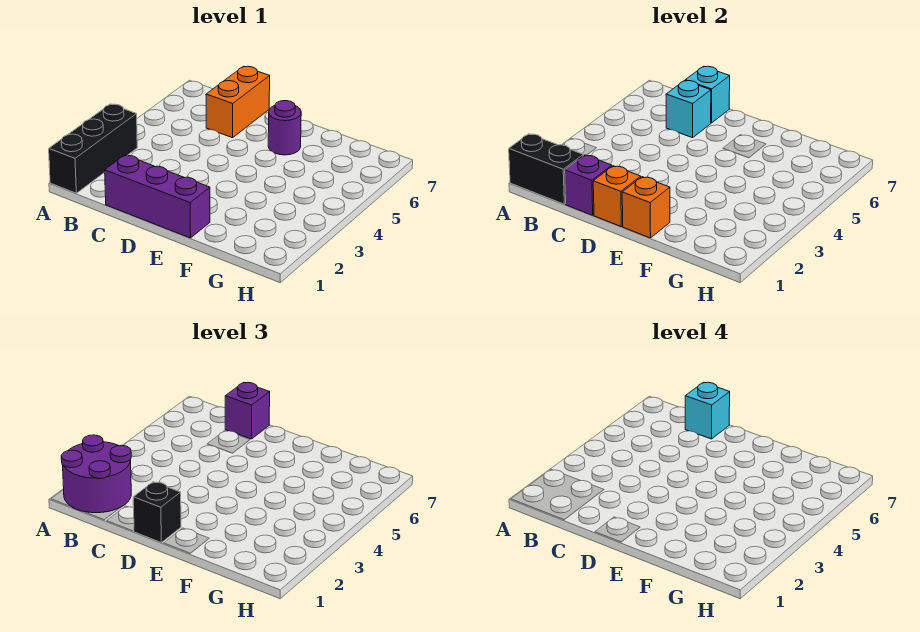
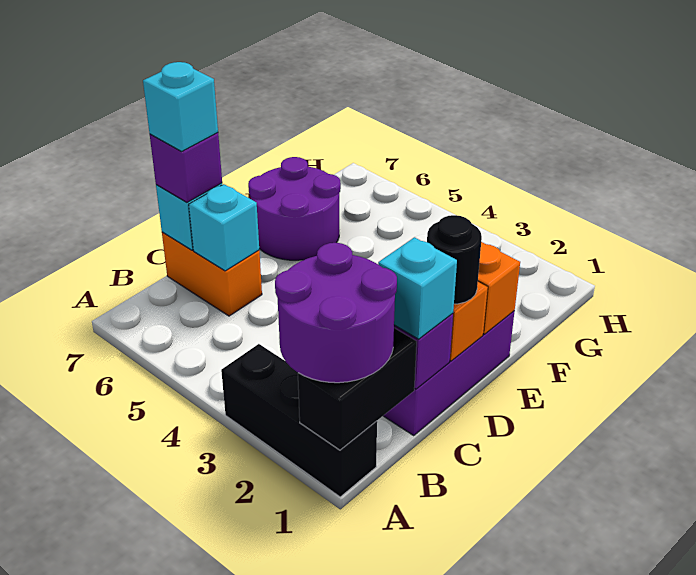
none -> cyan 1x1 brick [378,237,457,339]
black 1x1 brick [133,482,181,542] -> black 1x1 round brick [427,215,482,304]
purple 1x1 round brick [268,101,301,155] -> purple 2x2 round brick [248,157,341,260]

